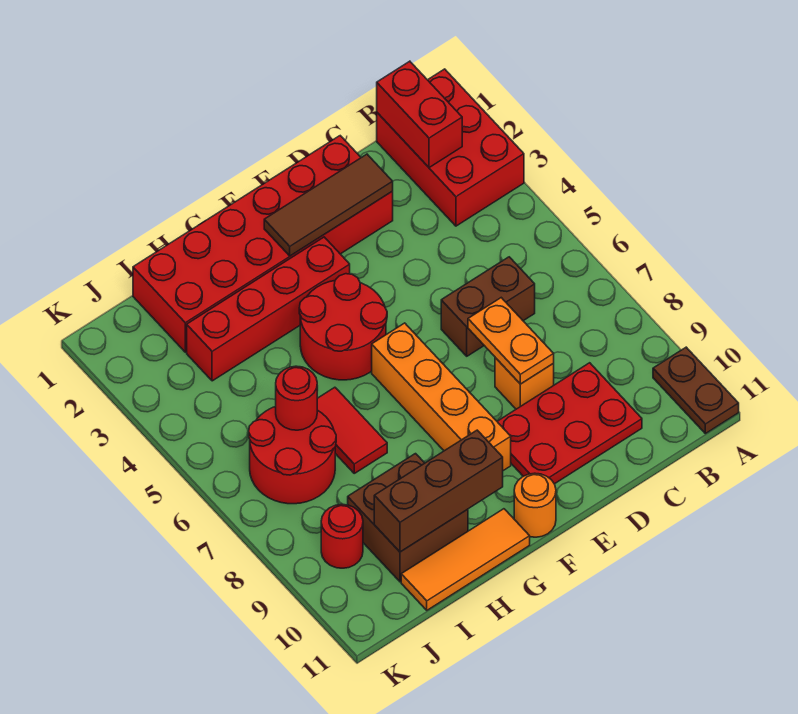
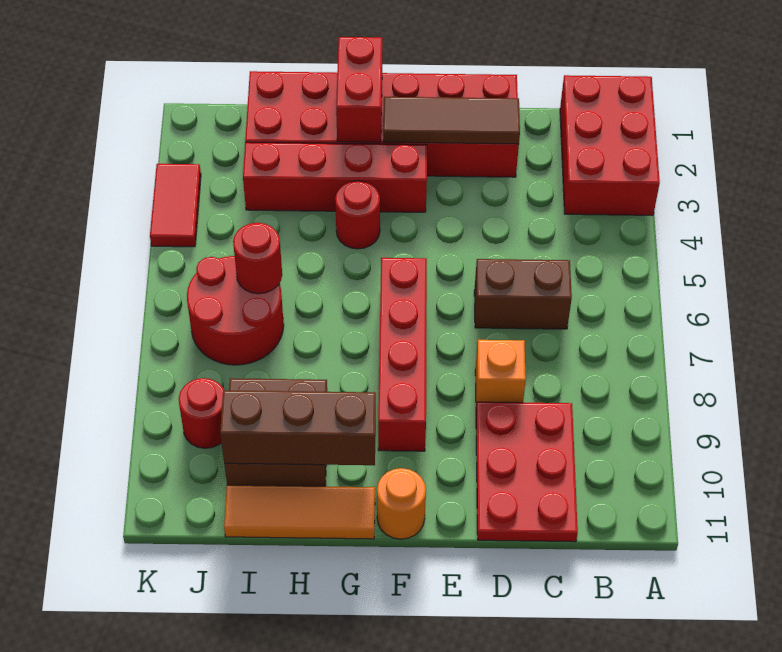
brown 1x2 plate [653,347,739,434] -> none
red 1x2 brick [377,61,462,168] -> red 1x2 brick moved to [336,37,382,142]
red 2x3 plate [497,363,642,484] -> red 2x3 plate turned to [476,402,578,542]
orange 1x2 plate [468,298,554,384] -> none
red 2x2 round brick [299,274,387,380] -> red 1x1 round brick [335,181,380,249]
orange 1x4 brick [372,323,511,471] -> red 1x4 brick [378,258,427,451]
red 1x2 tile [317,387,387,473] -> red 1x2 tile moved to [150,164,201,247]

